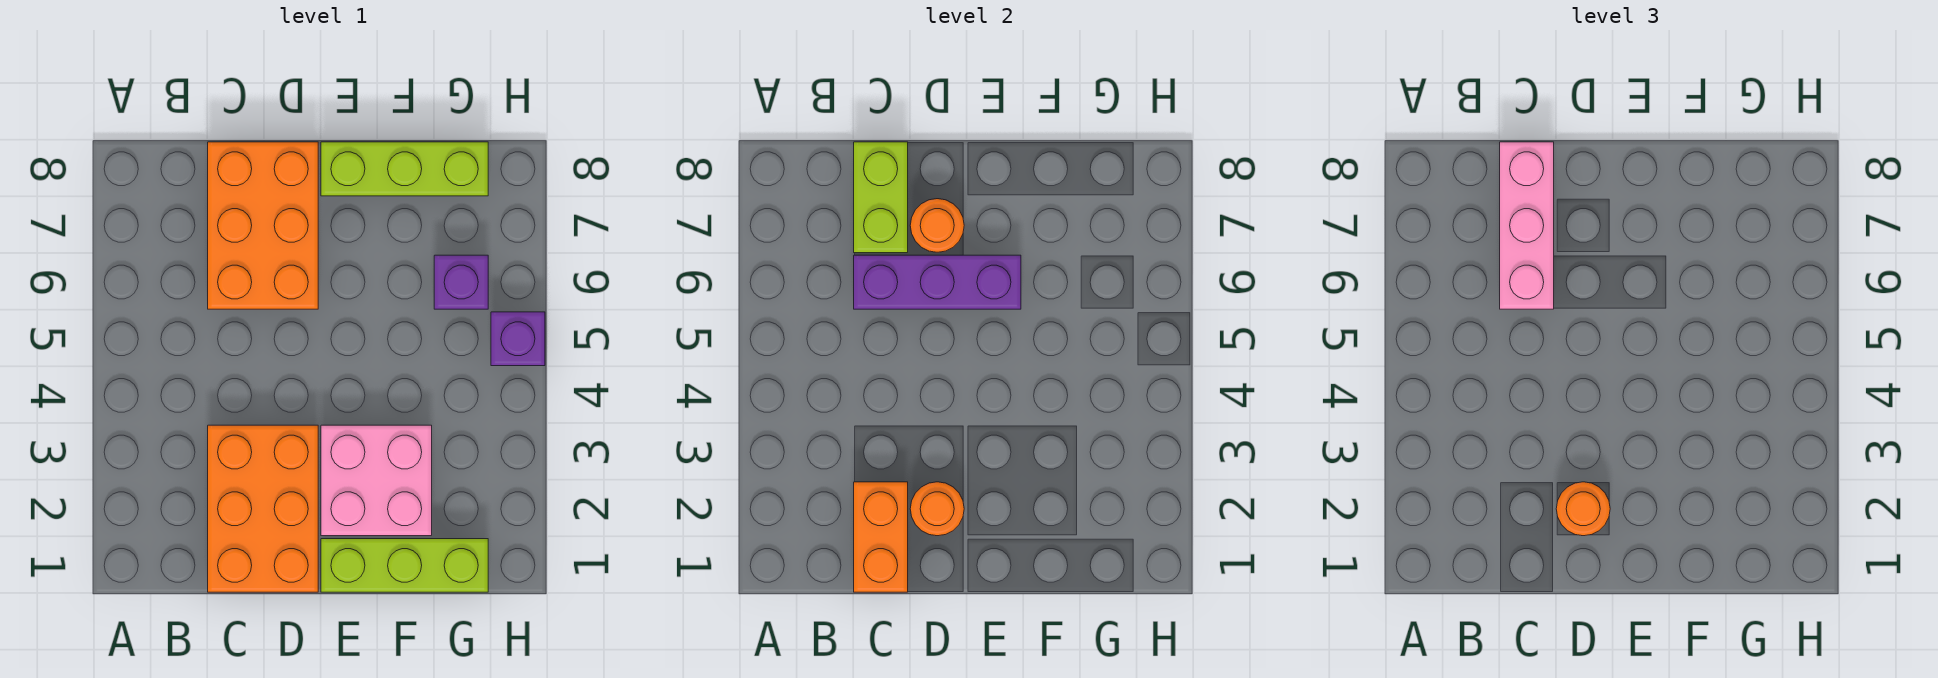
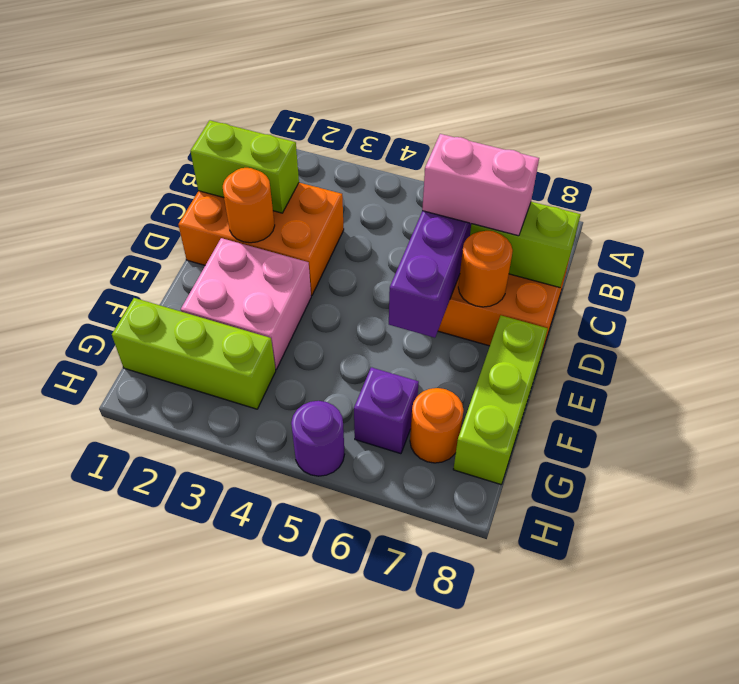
orange 1x2 brick [854,482,908,592] -> lime 1x2 brick [190,120,299,213]
pink 1x3 brick [1500,142,1554,309] -> pink 1x2 brick [422,134,539,236]
orange 1x1 round brick [1556,482,1610,536] -> orange 1x1 round brick moved to [410,388,464,463]
lime 1x3 brick [321,539,488,592] -> lime 1x3 brick turned to [112,298,276,409]
purple 1x1 brick [491,312,545,366] -> purple 1x1 round brick [291,401,345,476]

